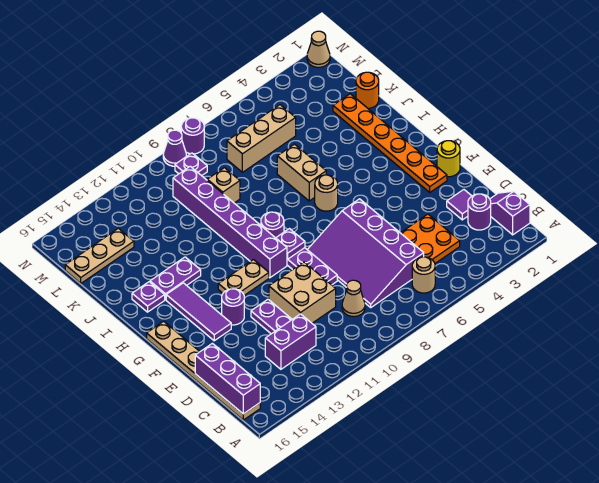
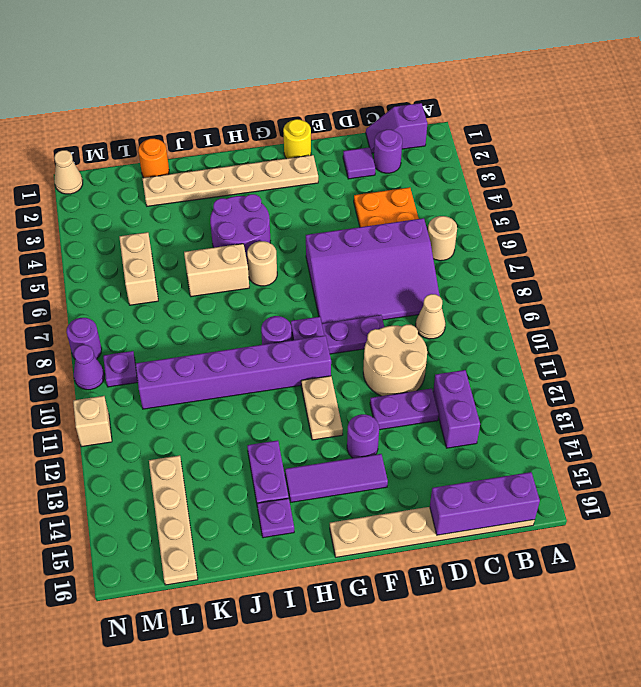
tan 2x2 brick [269,262,336,323] -> tan 2x2 round brick [363,324,427,396]
orange 1x6 plate [333,94,447,192] -> tan 1x6 plate [142,155,318,206]
none -> purple 2x2 round brick [210,194,270,263]
tan 1x1 brick [207,168,240,203] -> tan 1x1 brick moved to [73,396,112,447]
tan 1x3 brick [227,105,296,172] -> tan 1x2 brick [119,232,158,305]
tan 1x3 plate [65,228,134,283] -> tan 1x4 plate [149,455,198,585]

